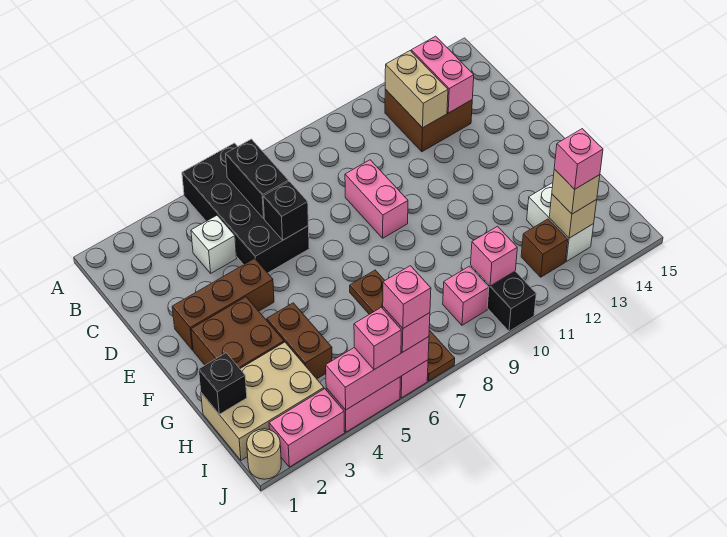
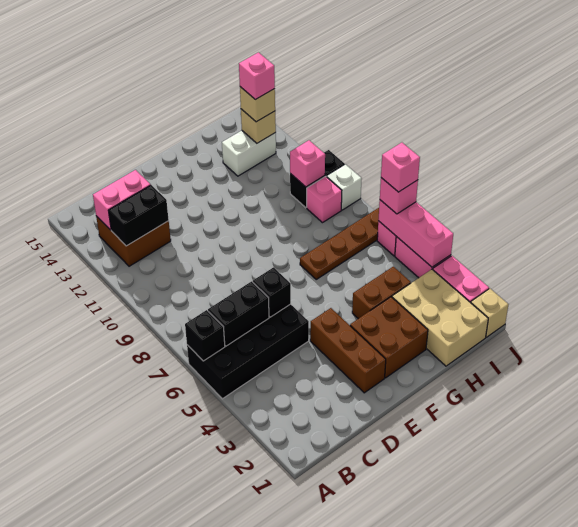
tan 1x2 brick [385,51,448,128] -> black 1x2 brick [108,185,169,246]
white 1x1 brick [191,215,237,273] -> white 1x1 brick moved to [327,164,362,210]
pink 1x2 brick [345,160,408,238] -> none
black 1x1 brick [199,353,247,414] -> black 1x1 brick moved to [185,310,225,361]
brown 1x1 brick [521,219,568,277] -> none
tan 1x1 round brick [247,429,281,479] -> tan 1x1 brick [471,289,508,337]
pink 1x1 brick [354,307,401,370] -> none

